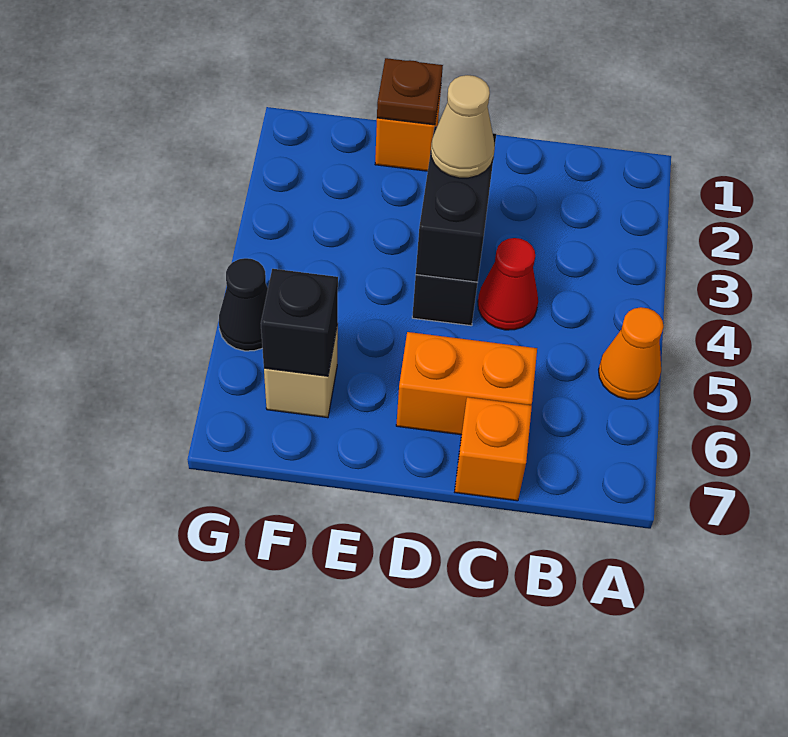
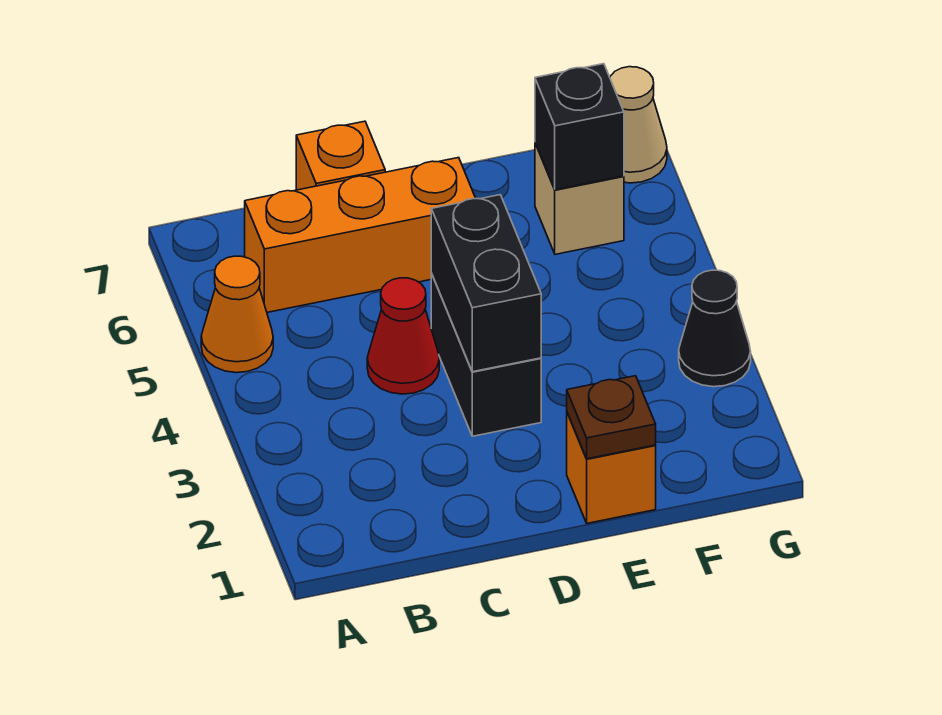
orange 1x2 brick [396,332,537,435] -> orange 1x3 brick [245,158,476,312]
tan 1x1 cone [431,75,495,178] -> tan 1x1 cone moved to [610,67,667,183]
black 1x1 cone [219,258,268,351] -> black 1x1 cone moved to [679,270,751,387]

